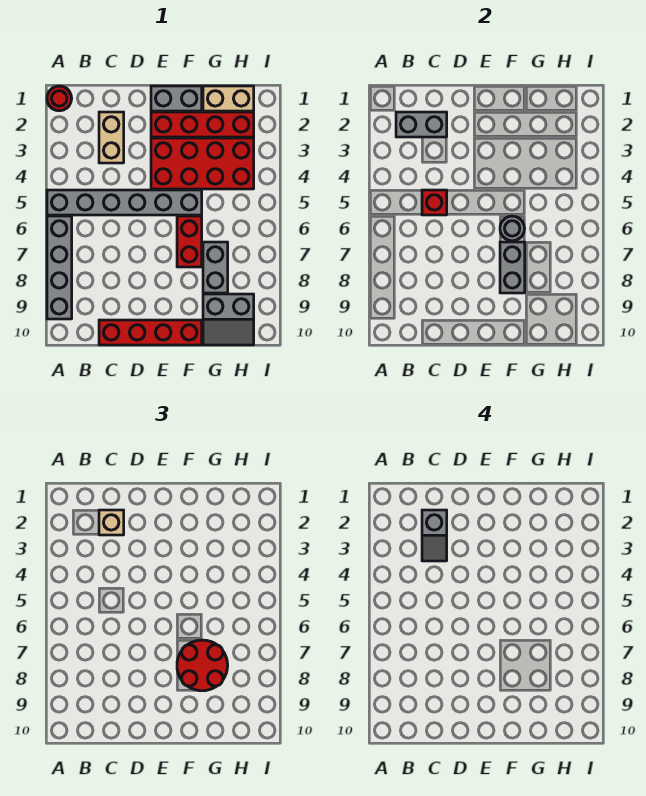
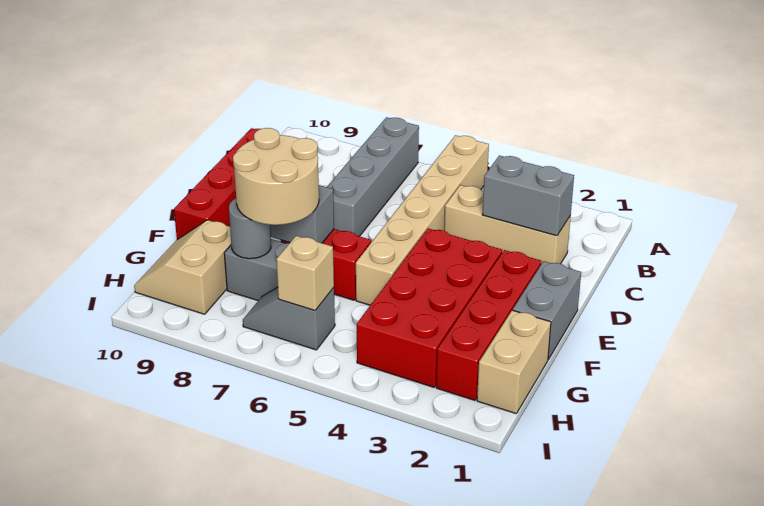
red 1x1 round brick [47,86,72,111] -> none
grey 1x6 brick [47,190,202,215] -> tan 1x6 brick [356,135,489,305]
grey 1x4 brick [47,216,72,319] -> grey 1x4 brick turned to [327,117,419,236]
grey 1x2 brick [396,112,447,137] -> grey 1x2 brick turned to [482,155,574,236]
tan 1x2 brick [99,112,124,163] -> tan 1x3 brick [444,185,571,264]
tan 1x1 brick [99,510,124,535] -> tan 1x1 brick moved to [276,236,334,311]
grey 1x2 slope [422,510,447,561] -> grey 1x2 slope moved to [243,287,335,350]
red 1x1 brick [422,190,447,215] -> none
grey 1x1 round brick [500,216,525,241] -> grey 1x1 round brick moved to [229,198,271,259]
red 2x2 round brick [177,640,228,691] -> tan 2x2 round brick [233,128,319,225]
grey 2x2 slope [203,294,254,345] -> tan 2x2 slope [134,220,231,314]

